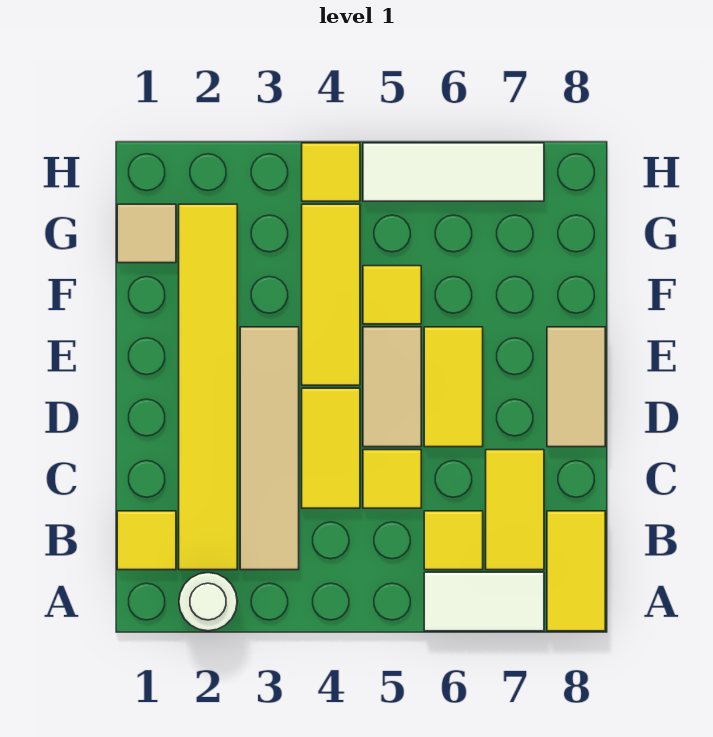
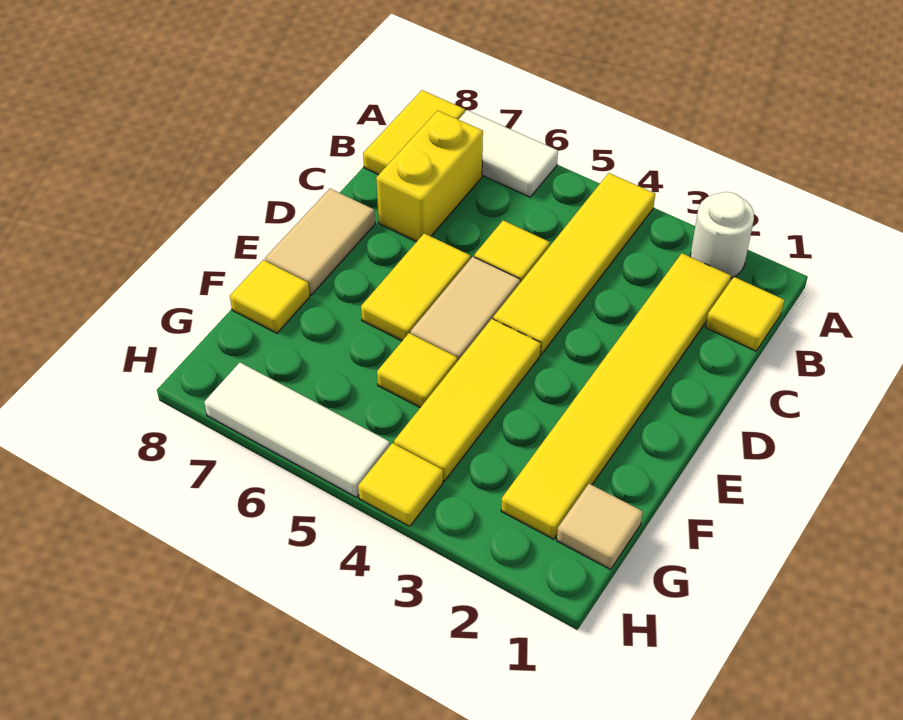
tan 1x4 tile [240,327,299,570] -> none
yellow 1x1 tile [424,511,483,570] -> yellow 1x1 tile moved to [230,260,310,333]
yellow 1x2 tile [486,450,544,570] -> yellow 1x2 brick [376,110,483,242]
yellow 1x2 tile [302,388,360,508] -> yellow 1x4 tile [493,173,655,355]

